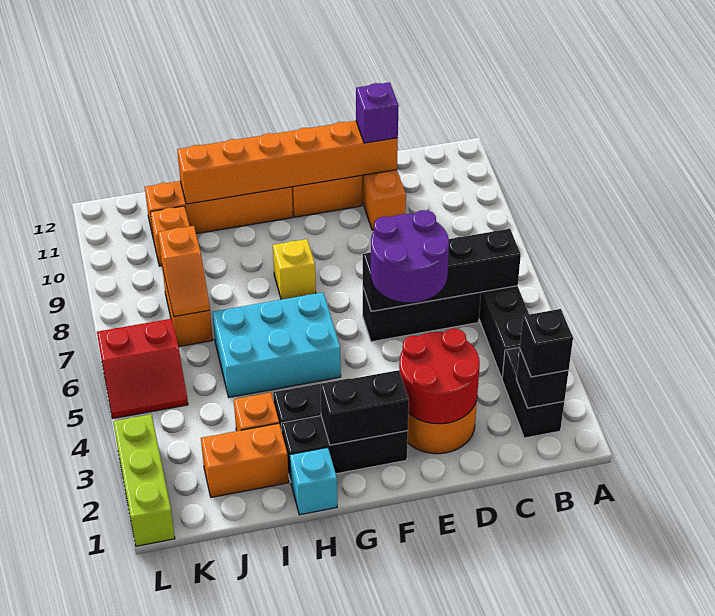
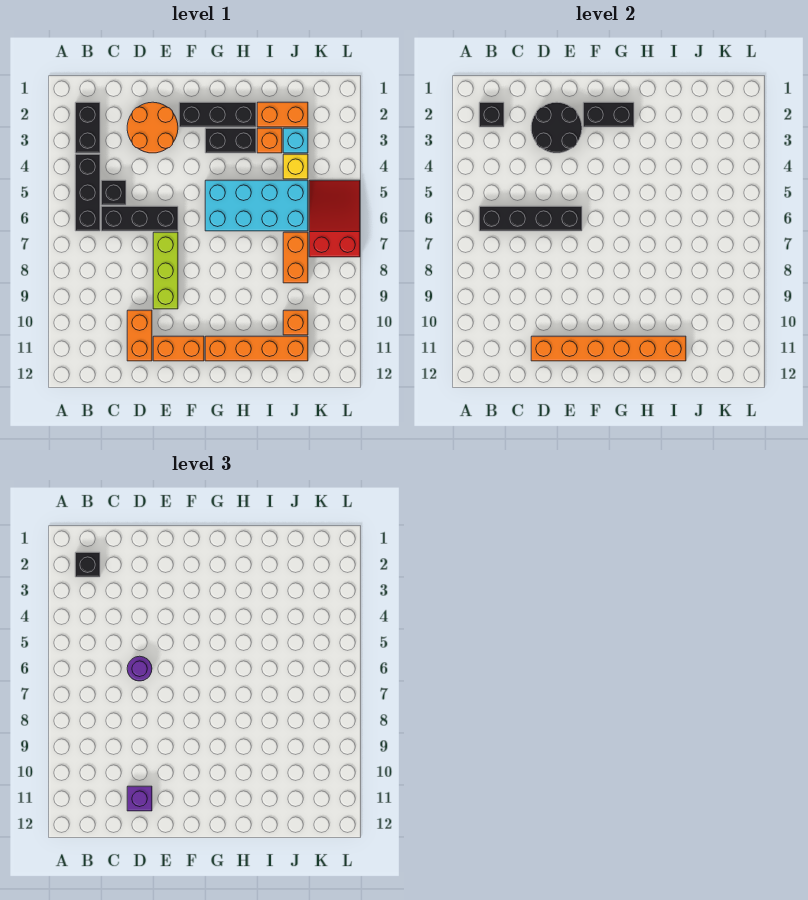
none -> black 1x1 brick [101,180,126,205]
red 2x2 round brick [399,329,480,424] -> black 2x2 round brick [531,102,582,153]
purple 2x2 round brick [371,210,449,302] -> purple 1x1 round brick [127,656,152,681]
cyan 2x3 brick [212,292,341,397] -> cyan 2x4 brick [205,180,308,231]
yellow 1x1 brick [273,239,316,300] -> yellow 1x1 brick moved to [283,154,308,179]
cyan 1x1 brick [290,448,337,515] -> cyan 1x1 brick moved to [283,128,308,153]
orange 1x2 slope [158,226,210,316] -> none
red 2x2 slope [97,319,188,419] -> red 2x3 slope [309,180,360,257]
lime 1x3 brick [113,414,175,546] -> lime 1x3 brick moved to [153,232,178,309]

